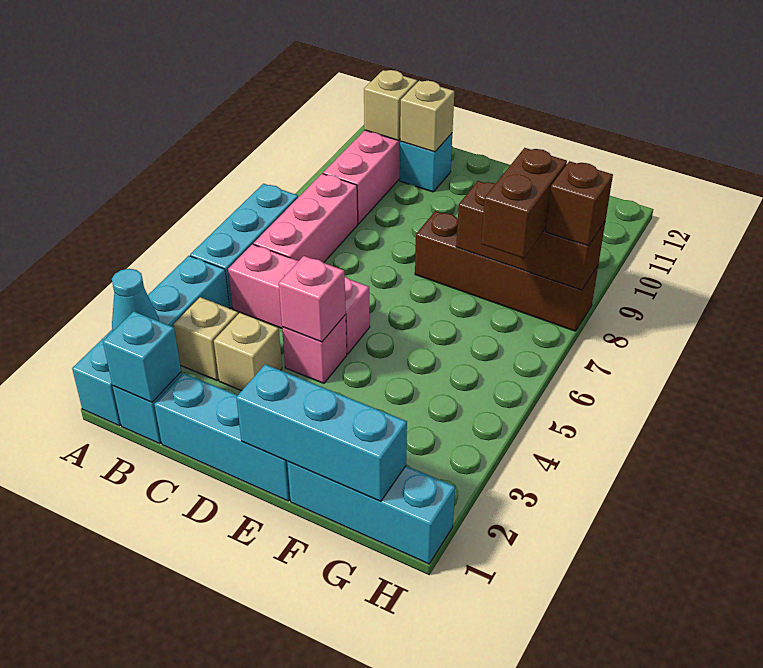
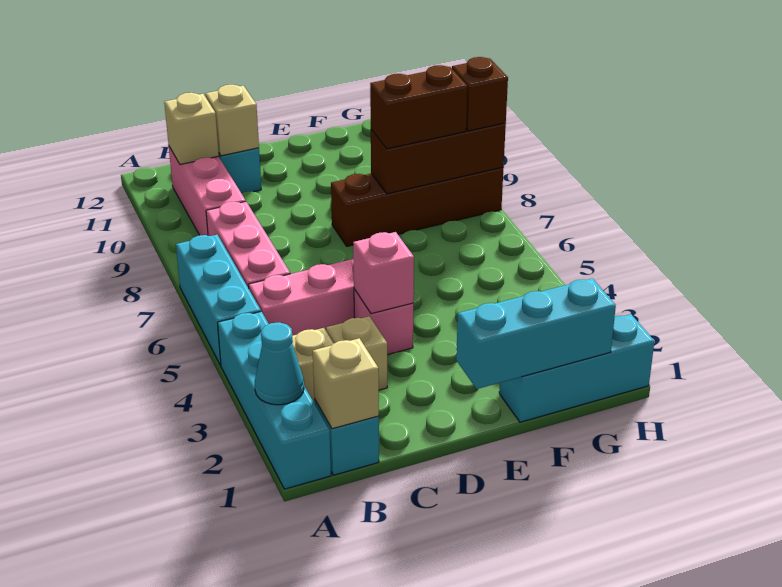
cyan 1x1 brick [103,311,181,402] -> tan 1x1 brick [313,338,379,429]
cyan 1x3 brick [154,373,290,501] -> none
brown 1x2 brick [481,148,567,258] -> brown 1x2 brick turned to [370,65,468,149]

